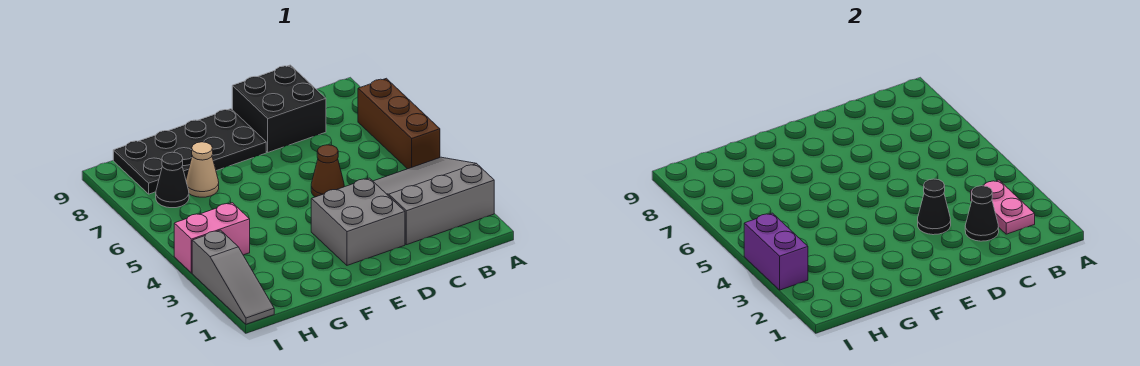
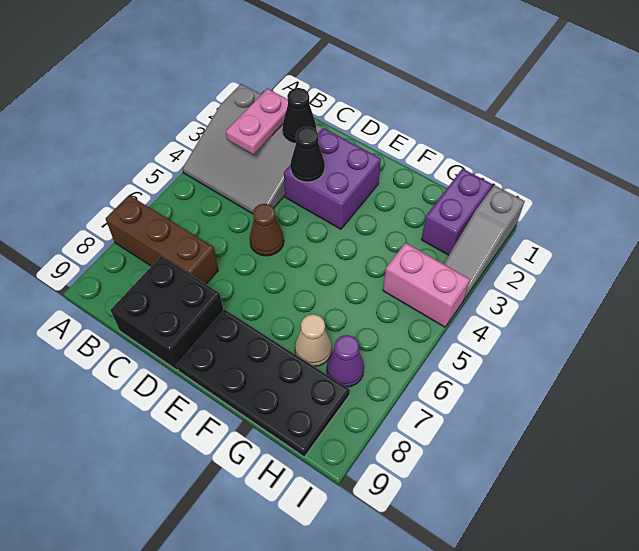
brown 1x3 brick [358,78,440,169] -> brown 1x3 brick turned to [105,195,218,284]
grey 2x2 brick [311,178,405,265] -> purple 2x2 brick [284,128,381,229]
black 1x1 cone [156,152,189,208] -> purple 1x1 cone [327,335,364,387]
grey 1x3 slope [192,230,274,324] -> grey 1x3 slope turned to [444,185,525,300]
purple 1x2 brick [744,213,808,290] -> purple 1x2 brick moved to [421,169,492,255]

